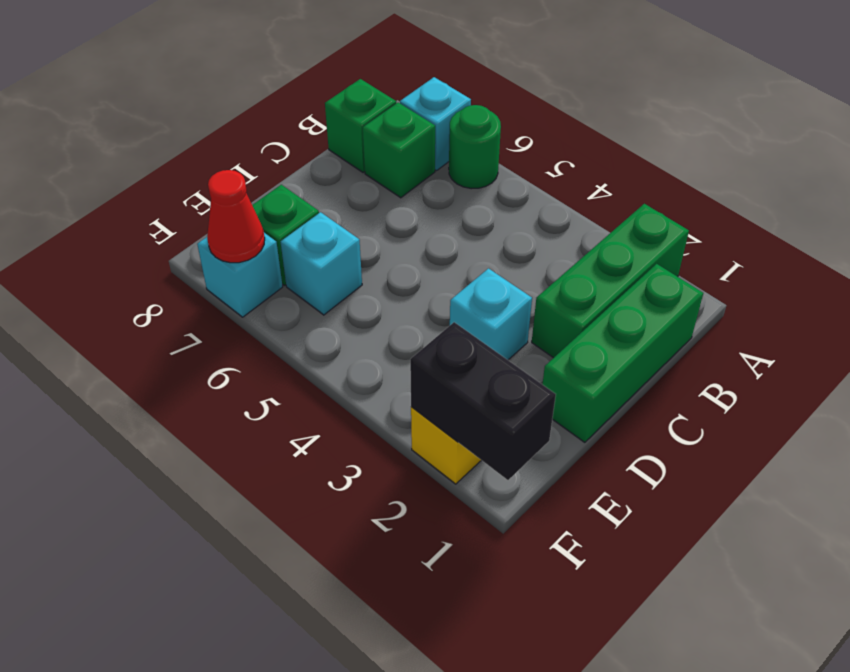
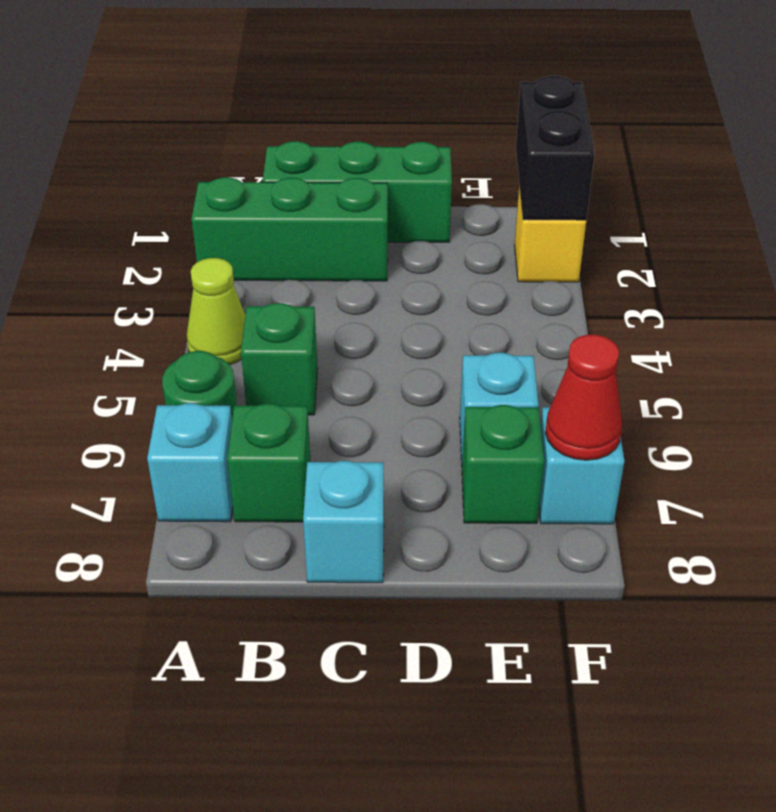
none -> lime 1x1 cone [187,258,245,365]
green 1x1 brick [325,79,396,172] -> green 1x1 brick moved to [241,303,318,415]
cyan 1x1 brick [450,268,532,360] -> cyan 1x1 brick moved to [303,461,384,583]

